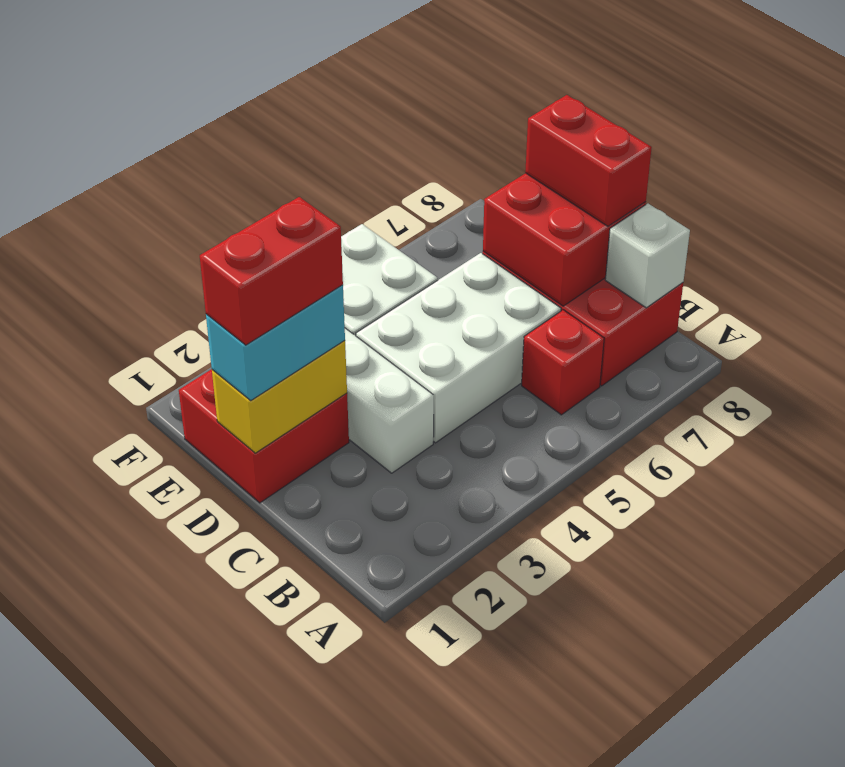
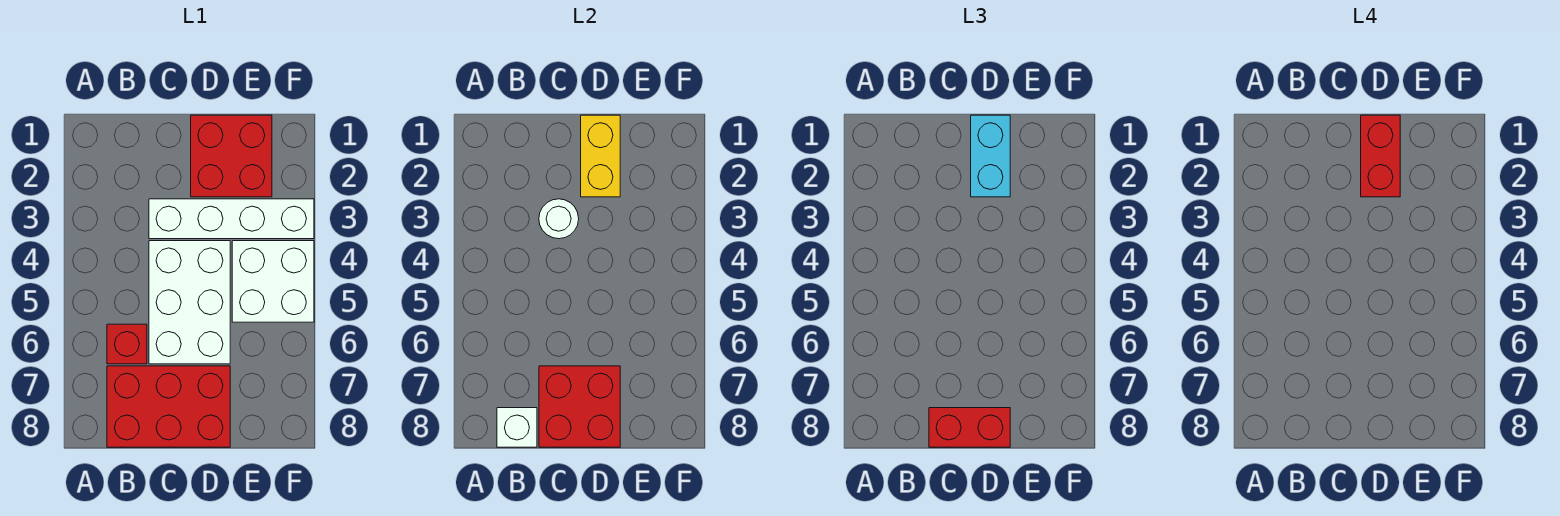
none -> white 1x1 round brick [539,199,579,239]

